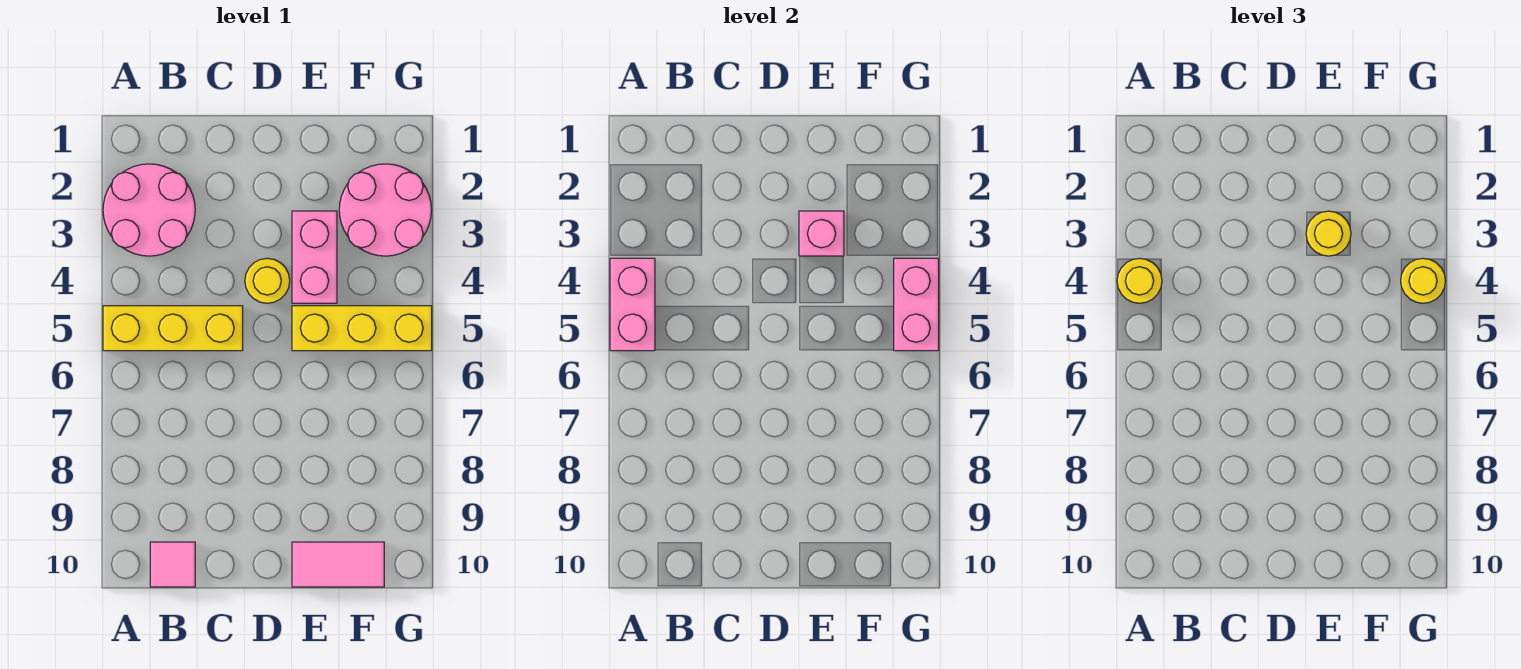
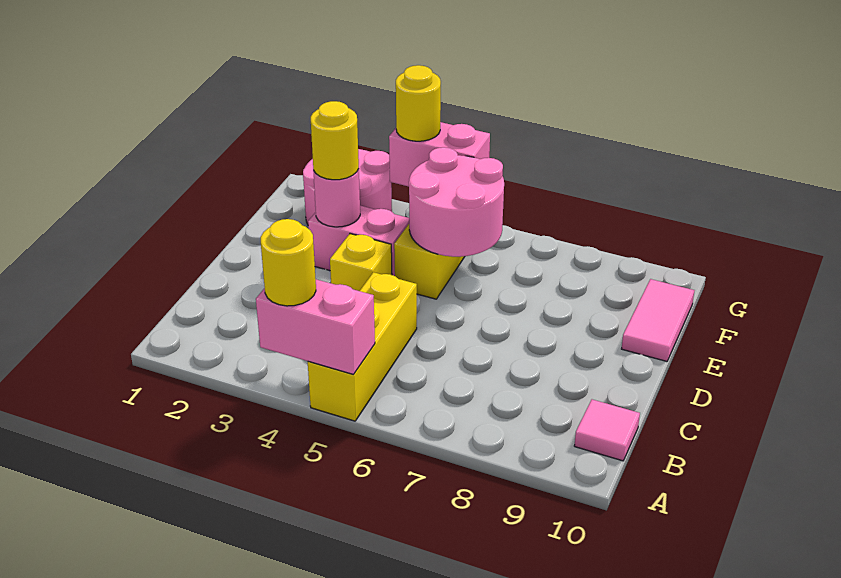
pink 2x2 round brick [103,164,195,256] -> pink 2x2 round brick moved to [409,147,504,257]
yellow 1x1 round brick [245,258,290,303] -> yellow 1x1 brick [330,234,392,291]
pink 1x1 brick [799,211,844,256] -> pink 1x1 round brick [313,169,360,227]

